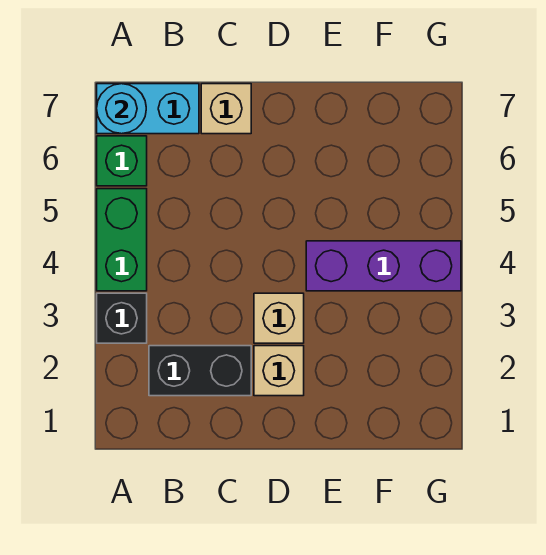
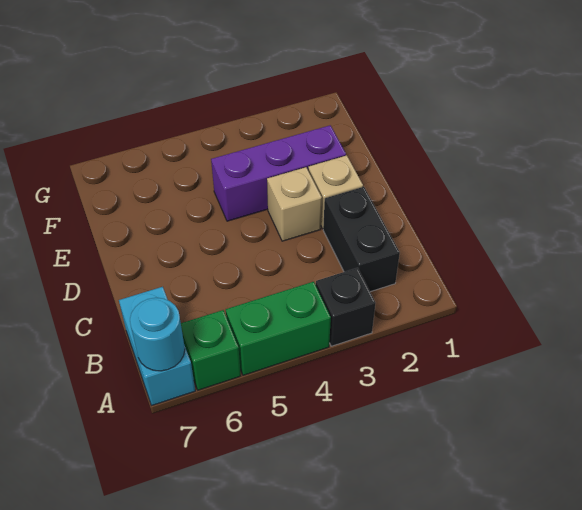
tan 1x1 brick [201,84,251,134] -> none
purple 1x3 brick [306,241,461,291] -> purple 1x3 brick turned to [211,125,346,221]

